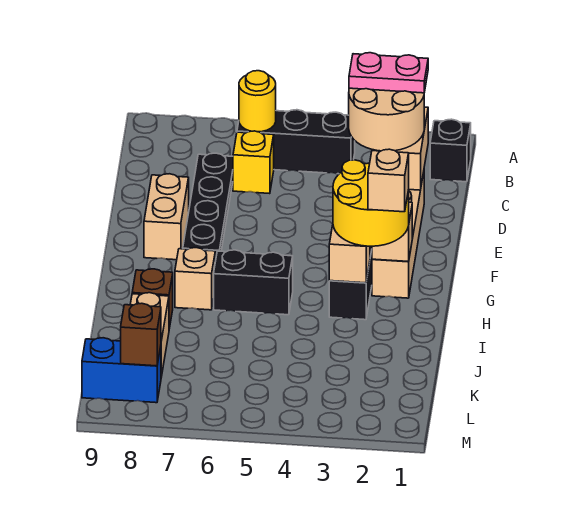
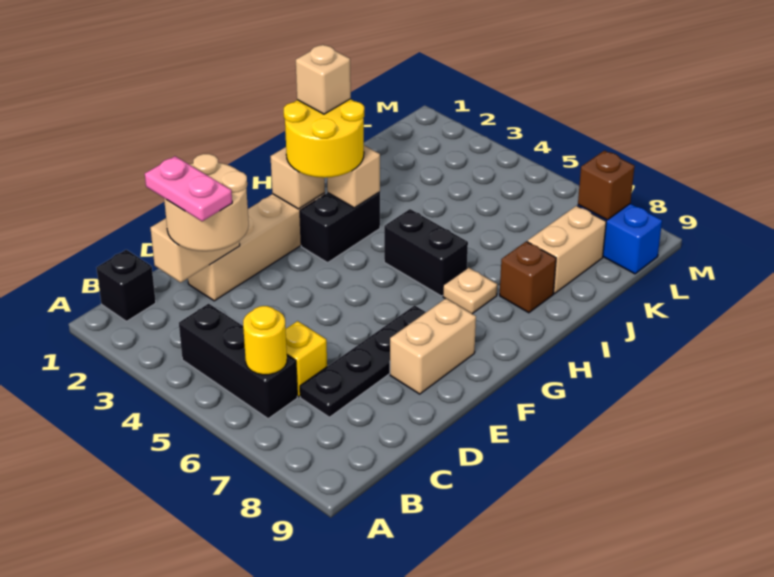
tan 1x1 brick [175,248,215,310] -> tan 1x1 plate [443,268,497,314]

